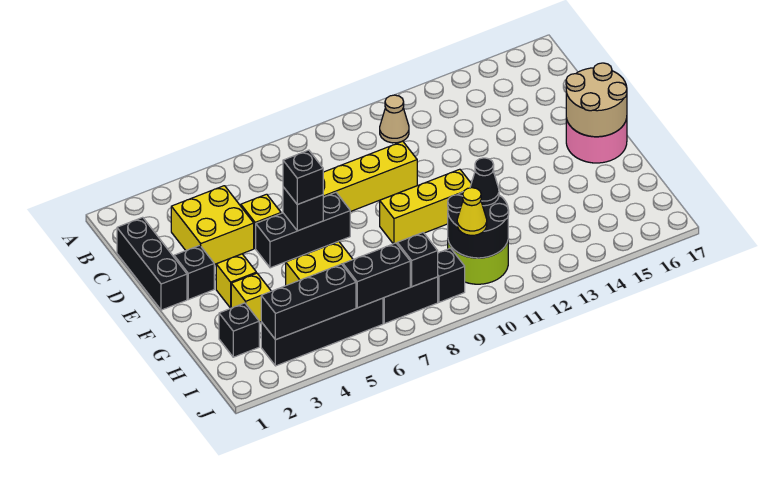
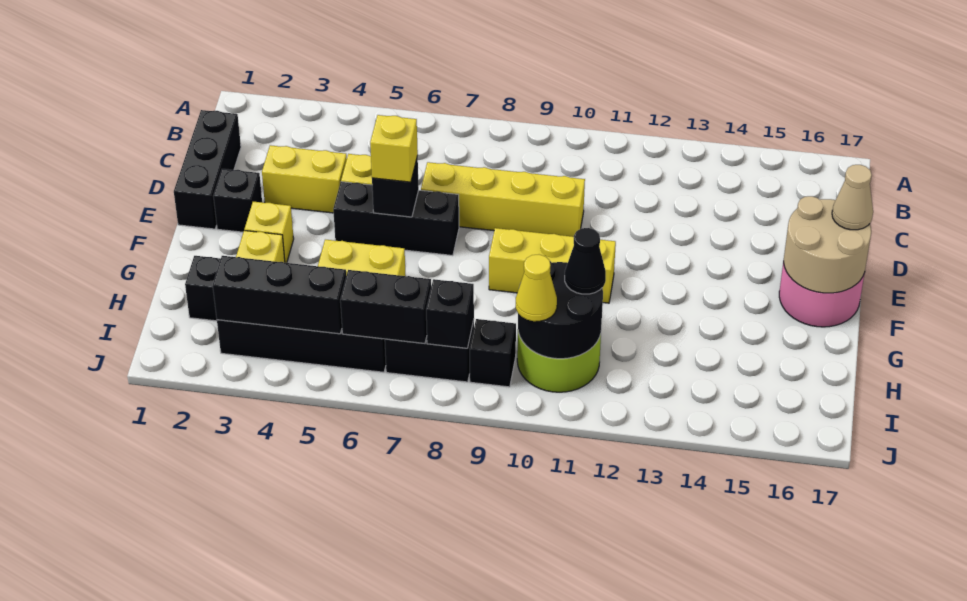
tan 1x1 cone [380,95,409,143] -> tan 1x1 cone moved to [832,165,873,230]
yellow 2x2 brick [171,186,254,264] -> yellow 1x2 brick [262,145,347,213]
black 1x1 brick [283,150,323,204] -> yellow 1x1 brick [370,115,418,182]

